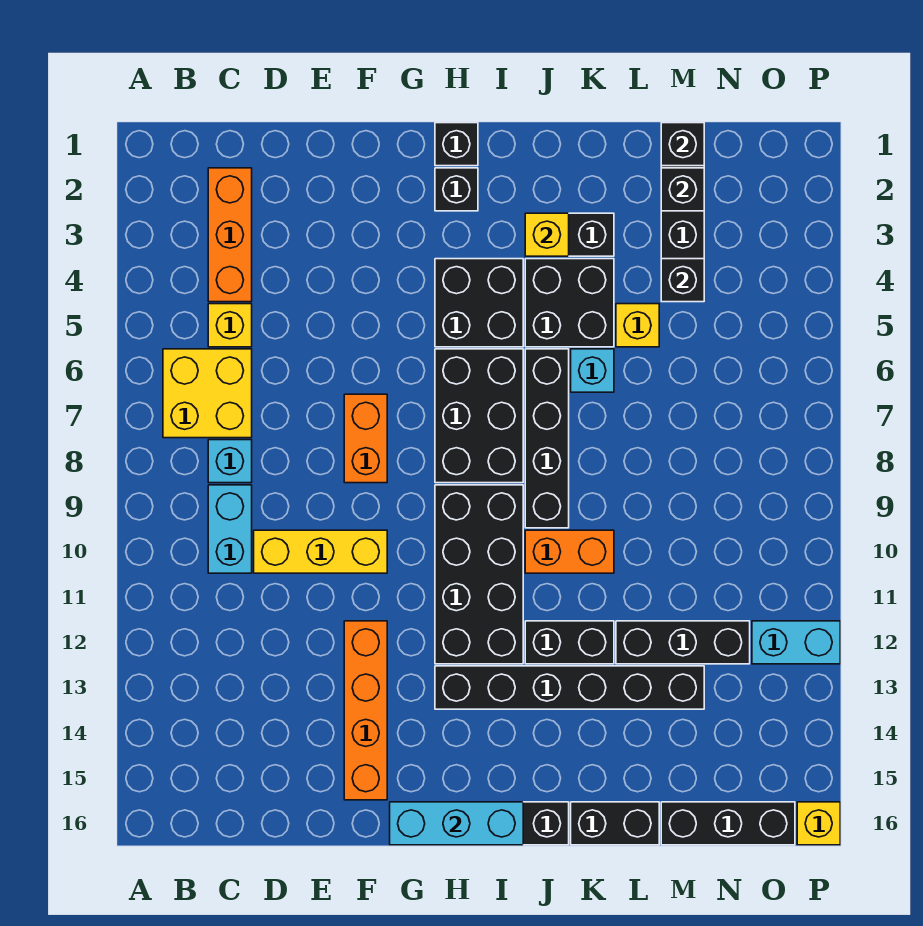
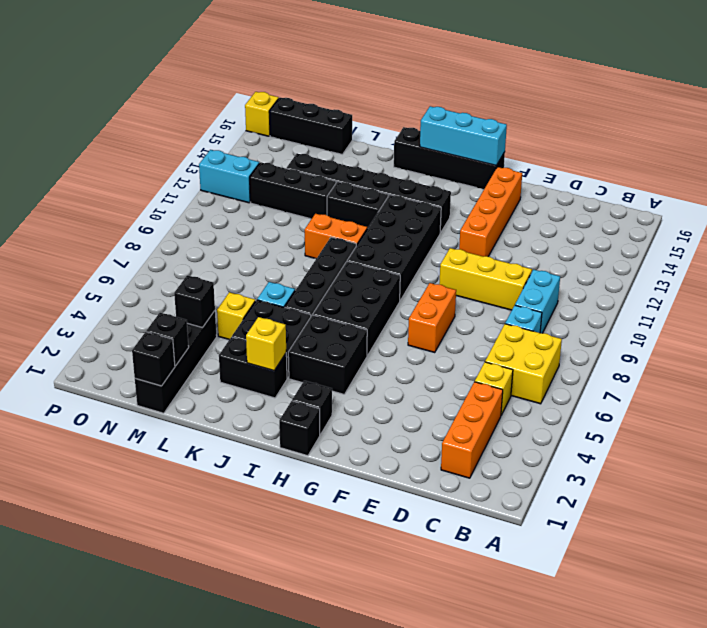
black 1x2 brick [571,802,659,845] -> none

